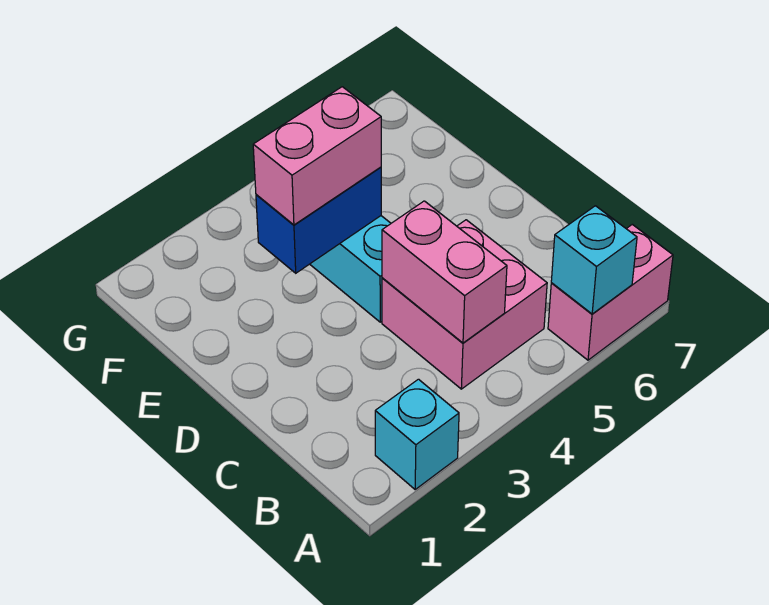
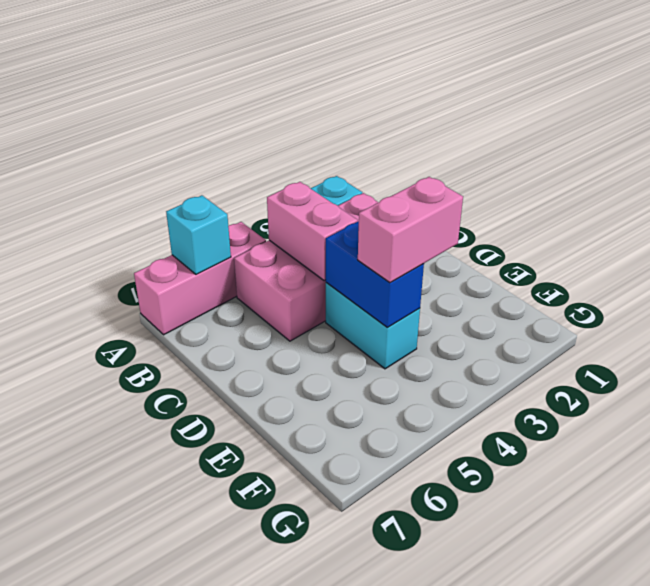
pink 1x2 brick [548,224,673,360] -> pink 1x3 brick [134,222,266,335]
pink 2x2 brick [382,220,547,389] -> pink 2x4 brick [234,193,378,341]
blue 1x2 brick [256,167,381,273] -> blue 1x2 brick turned to [326,221,424,327]

